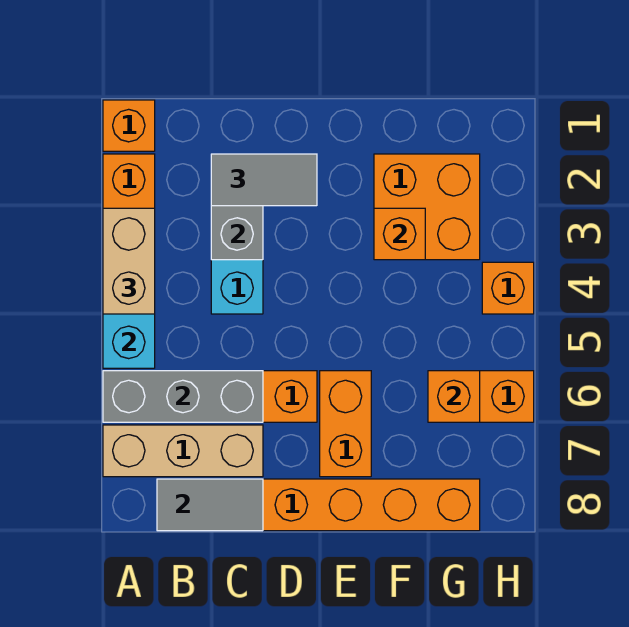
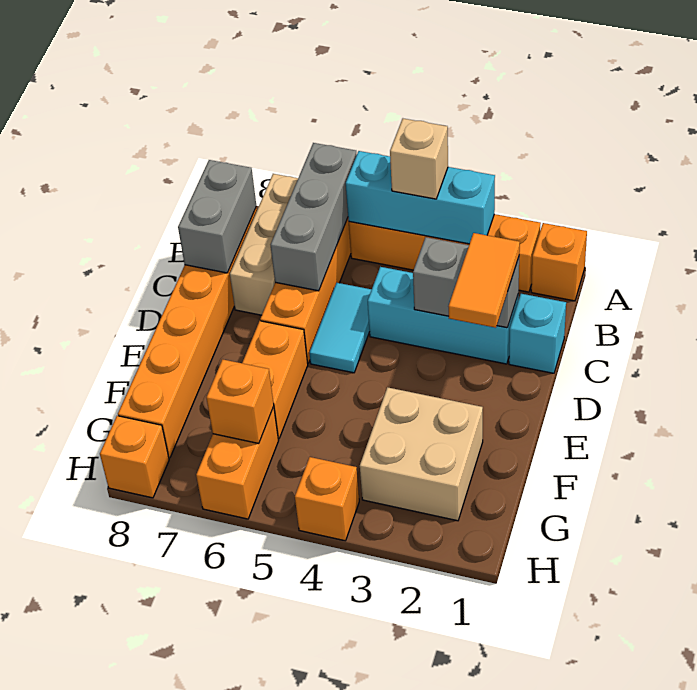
tan 1x2 brick [103,208,155,314] -> tan 1x1 brick [390,119,448,199]
grey 1x2 tile [157,479,263,531] -> grey 1x2 brick [178,160,256,273]
none -> cyan 1x1 brick [509,294,566,373]
grey 1x2 tile [211,154,317,206] -> orange 1x2 tile [448,233,520,328]
none -> cyan 1x2 tile [309,283,372,373]
orange 1x2 brick [320,371,371,477] -> orange 1x2 brick turned to [242,321,308,439]
orange 2x2 brick [374,154,480,260] -> tan 2x2 brick [360,387,483,521]
orange 1x1 brick [374,208,425,260] -> orange 1x1 brick moved to [100,416,169,498]

